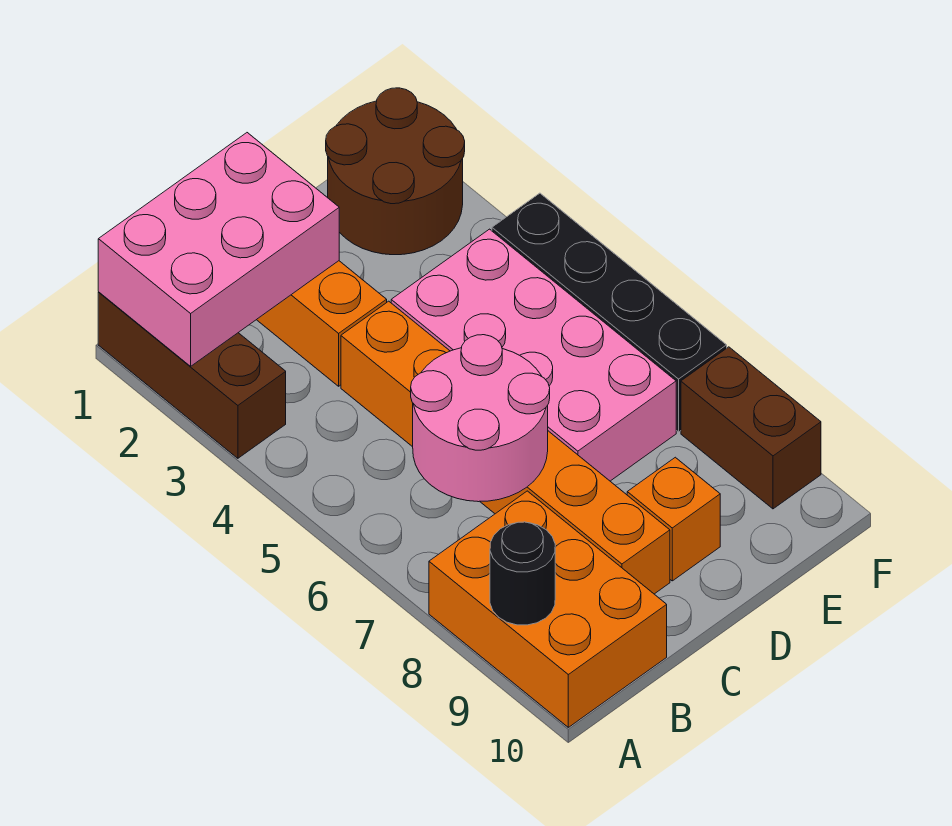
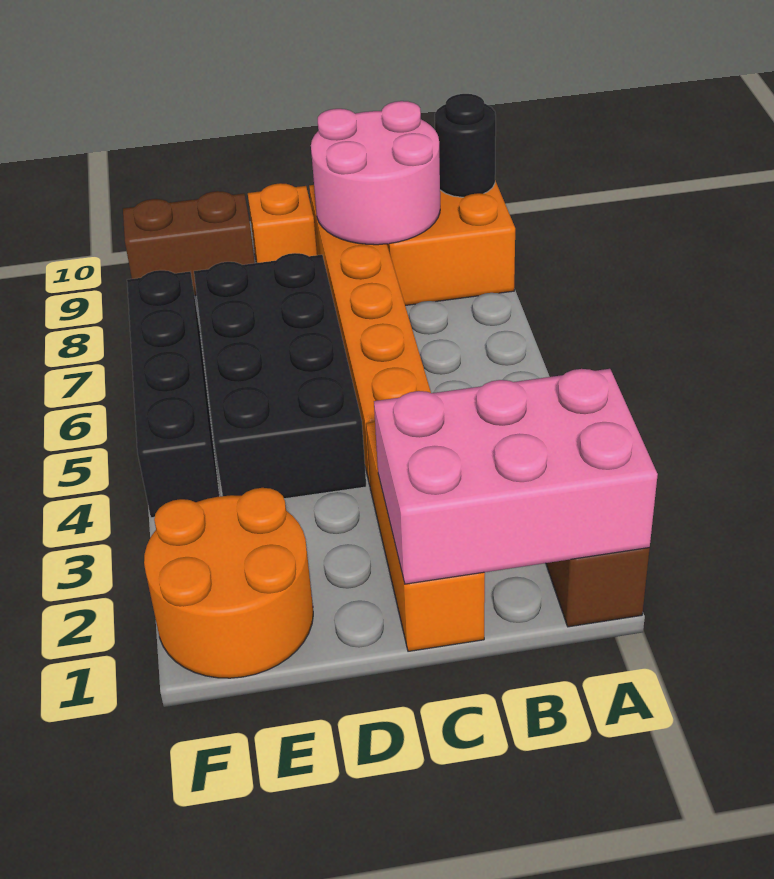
pink 2x2 round brick [411,335,550,502] -> pink 2x2 round brick moved to [311,101,440,245]
pink 2x4 brick [391,229,676,481] -> black 2x4 brick [194,253,366,499]
brown 2x2 round brick [326,88,465,255] -> orange 2x2 round brick [144,488,313,678]
brown 1x2 brick [681,347,821,509] -> brown 1x2 brick turned to [123,191,255,296]

